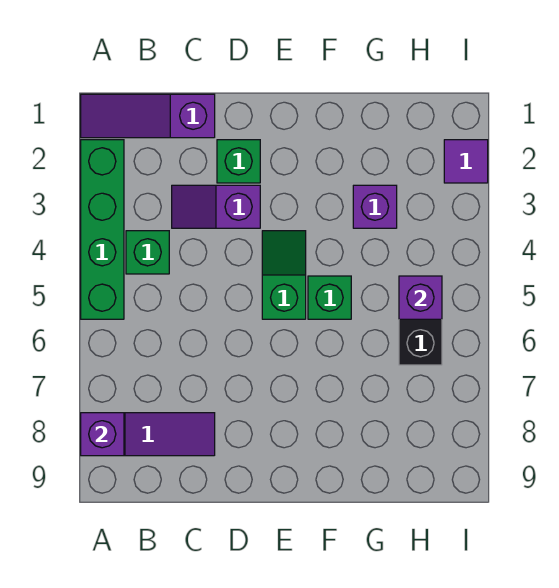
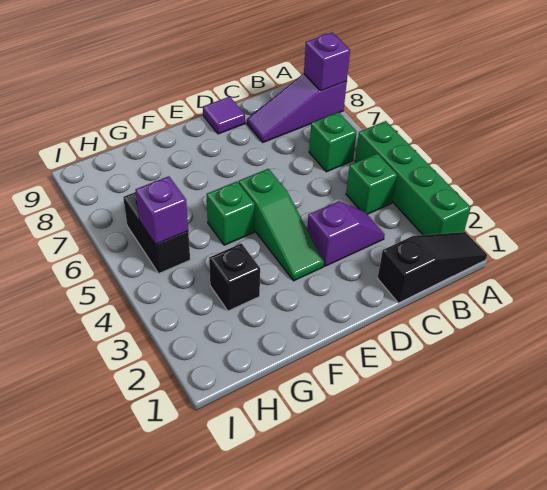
purple 1x3 slope [81,94,215,138] -> black 1x3 slope [378,232,487,303]
green 1x1 brick [217,140,260,183] -> green 1x1 brick moved to [309,112,357,172]
green 1x2 slope [262,231,306,319] -> green 1x3 slope [239,169,324,281]
purple 1x1 brick [353,185,397,228] -> black 1x1 brick [209,243,260,311]
purple 1x1 tile [444,140,488,183] -> purple 1x1 tile moved to [203,97,245,134]

